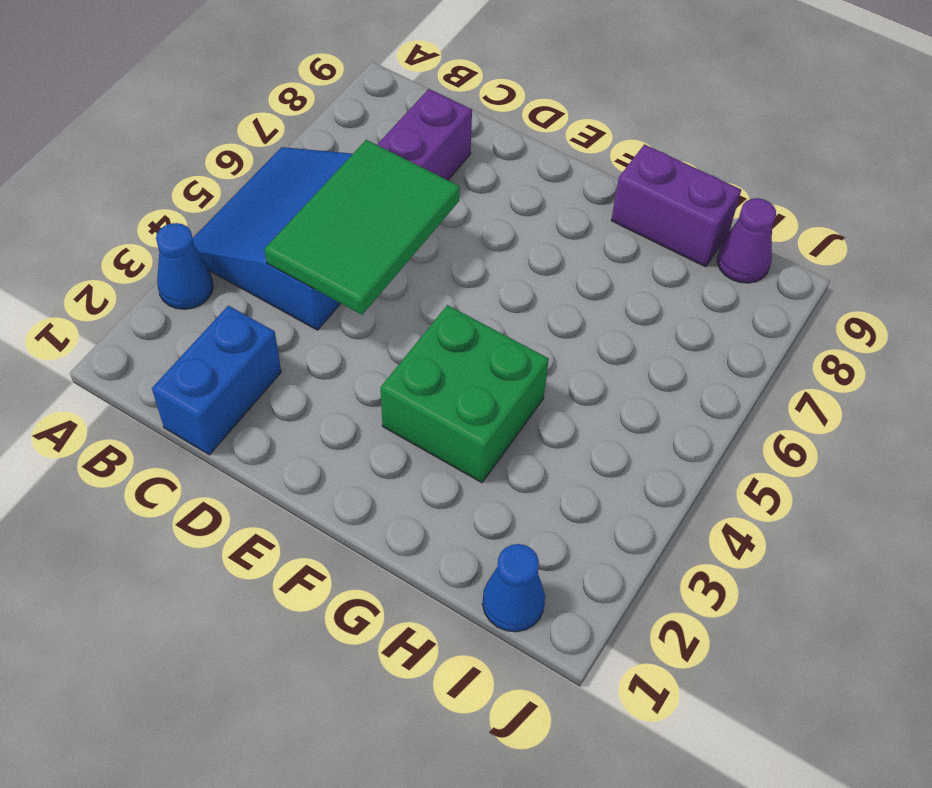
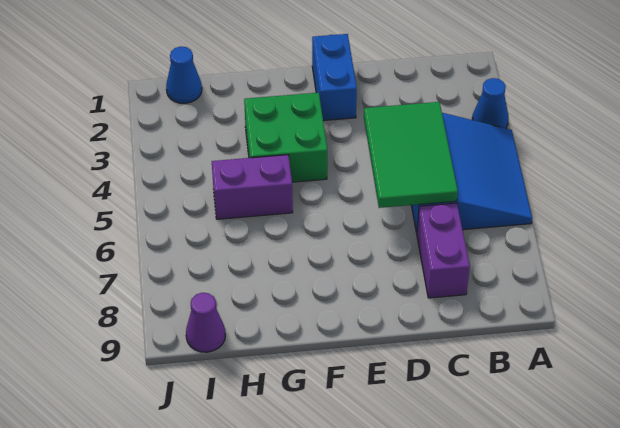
blue 1x2 brick [152,306,281,455] -> blue 1x2 brick moved to [312,34,357,121]
purple 1x2 brick [611,144,741,267] -> purple 1x2 brick moved to [212,155,293,219]

